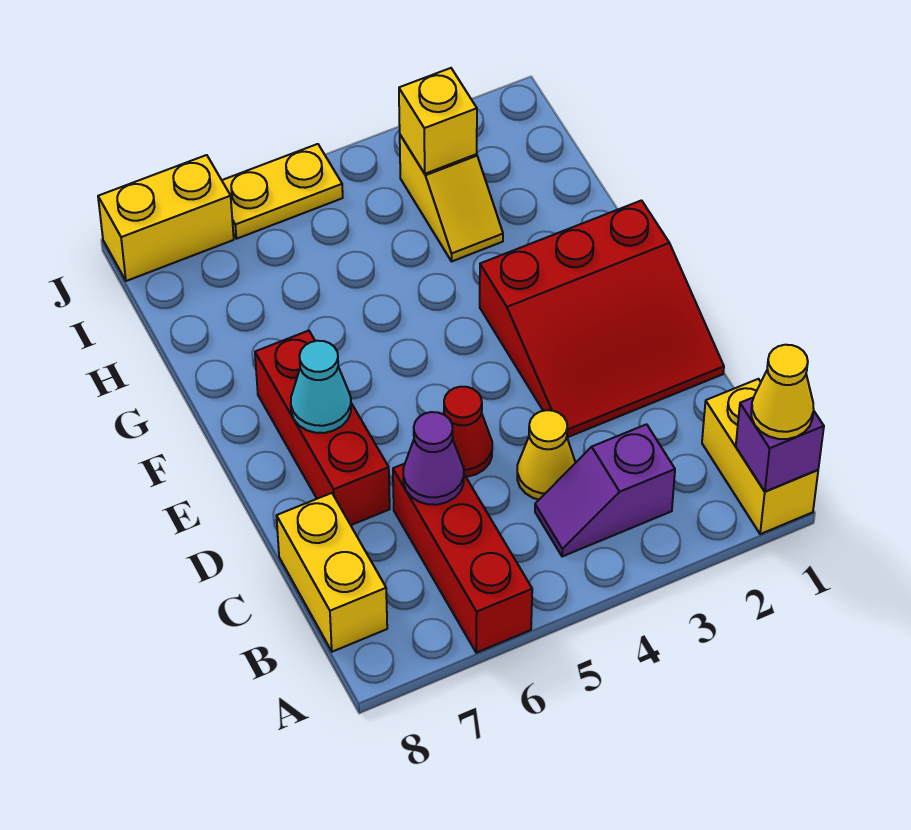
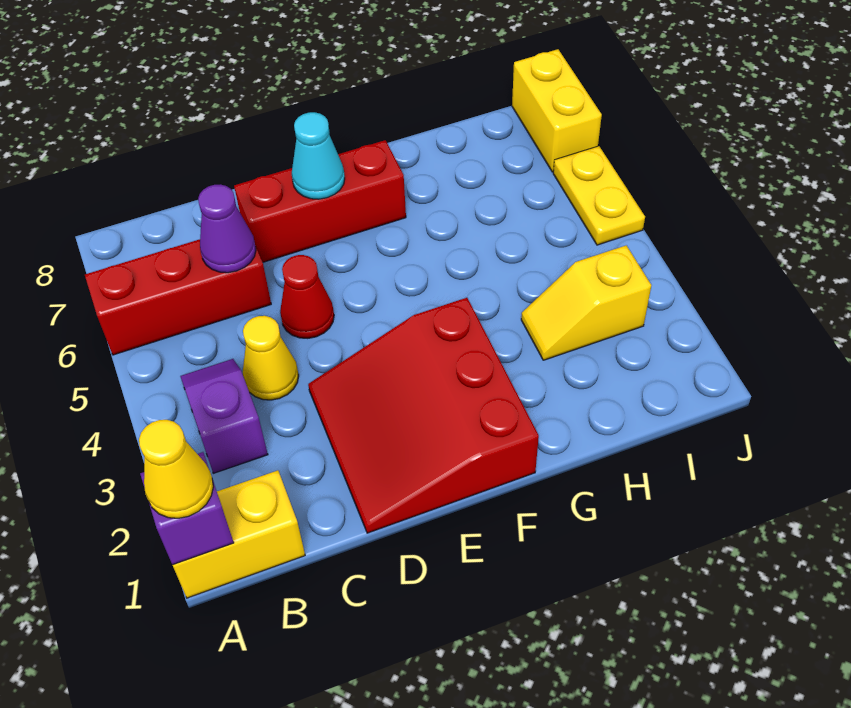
yellow 1x2 brick [277,493,387,652] -> none
yellow 1x1 brick [399,68,477,174] -> none

